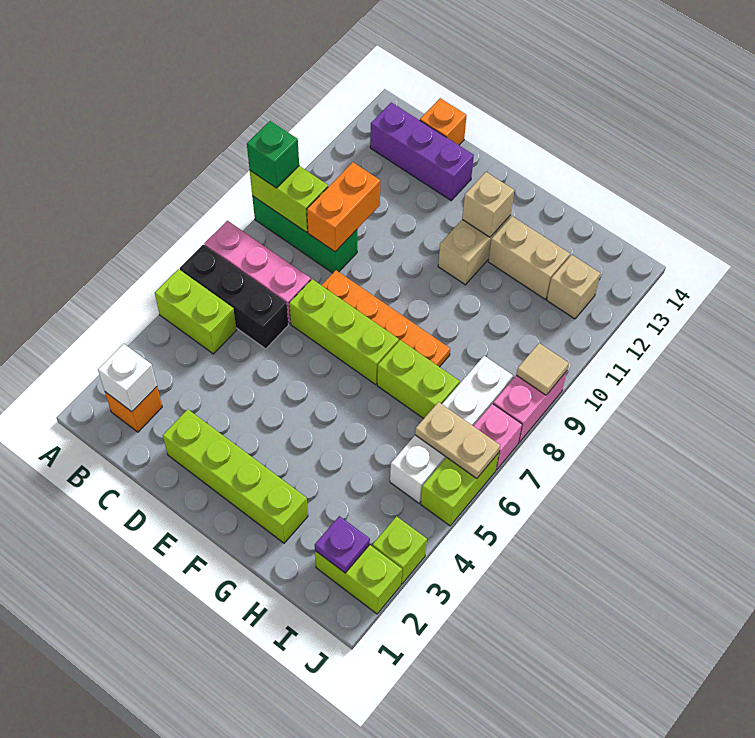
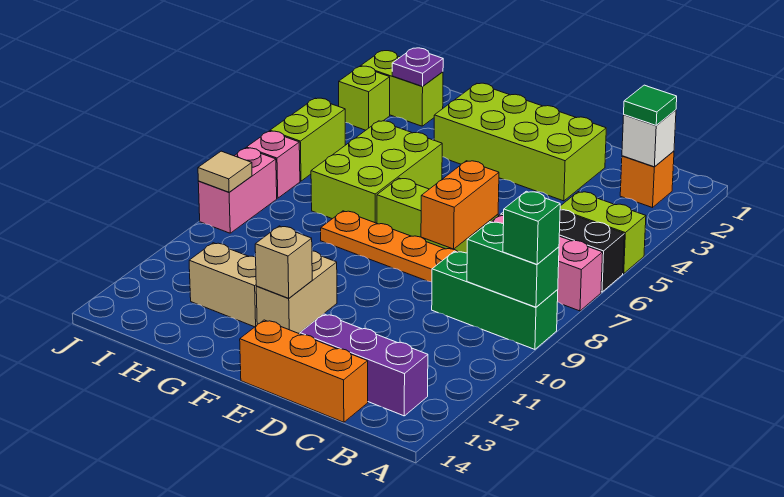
lime 1x2 brick [250,166,328,232] -> green 1x2 brick [467,222,559,307]
none -> green 1x1 tile [624,85,677,125]
orange 1x2 brick [307,162,380,252] -> orange 1x2 brick moved to [421,161,499,249]
orange 1x1 brick [420,98,467,145] -> orange 1x3 brick [240,320,368,422]
lime 1x4 brick [163,409,308,543] -> lime 2x4 brick [434,83,606,201]
lime 1x2 brick [377,340,460,419] -> lime 2x3 brick [311,121,442,223]
white 1x4 brick [390,356,513,503] -> none
tan 1x2 plate [415,402,500,479] -> none
tan 1x1 brick [547,255,601,319] -> none

